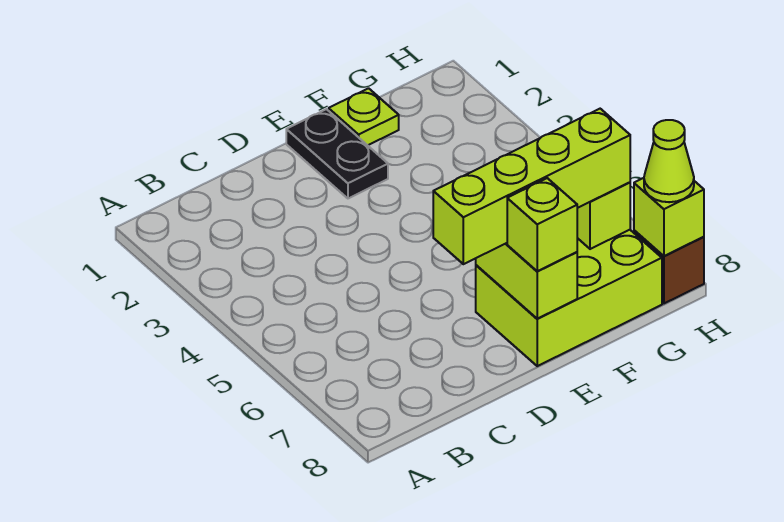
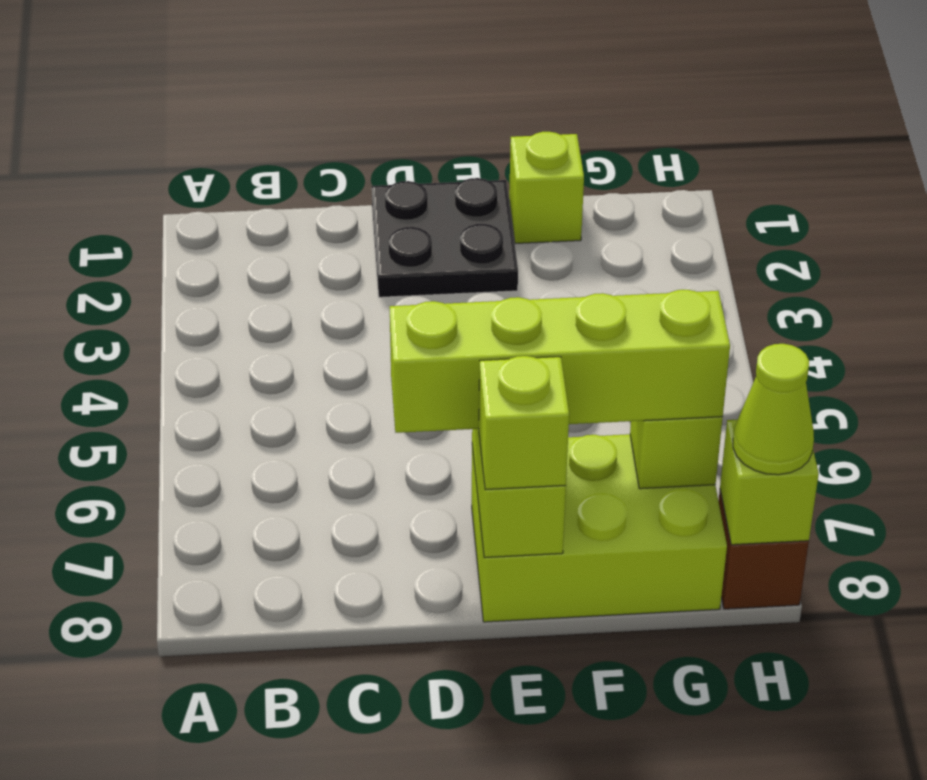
black 1x2 plate [286,109,388,198] -> black 2x2 plate [372,178,518,297]
lime 1x1 plate [329,88,399,145] -> lime 1x1 brick [509,132,584,244]

